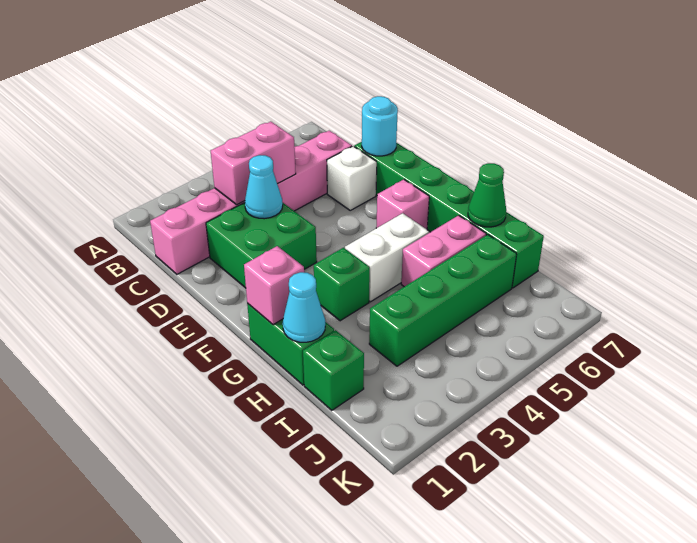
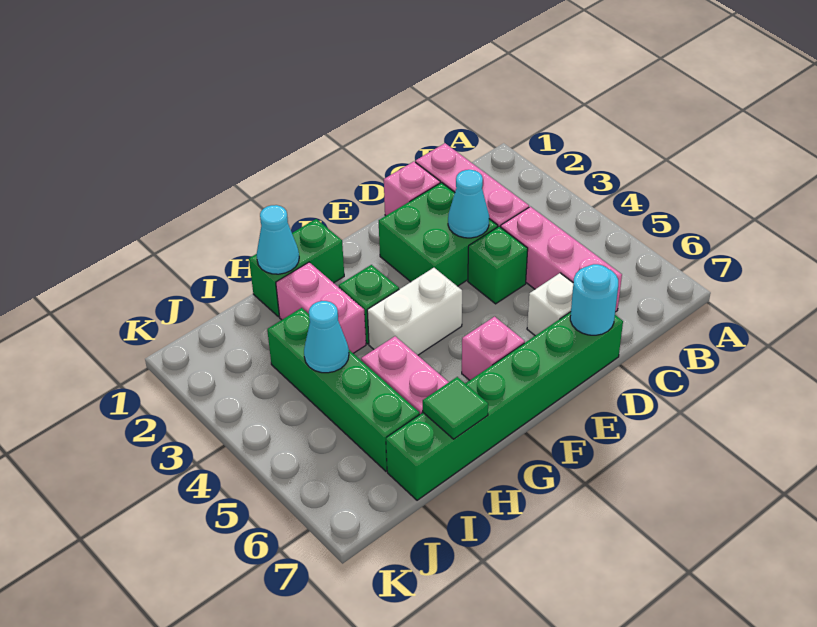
pink 1x2 brick [211,122,296,205] -> pink 1x2 brick moved to [276,262,366,353]
pink 1x1 brick [244,246,304,325] -> pink 1x1 brick moved to [384,162,440,216]
white 1x2 brick [345,213,429,302] -> white 1x2 brick turned to [367,268,462,355]
green 1x1 cone [468,163,506,227] -> green 1x1 tile [423,377,488,439]
green 1x1 brick [303,330,364,410] -> green 1x1 brick moved to [468,227,528,304]
none -> cyan 1x1 cone [304,301,349,373]

